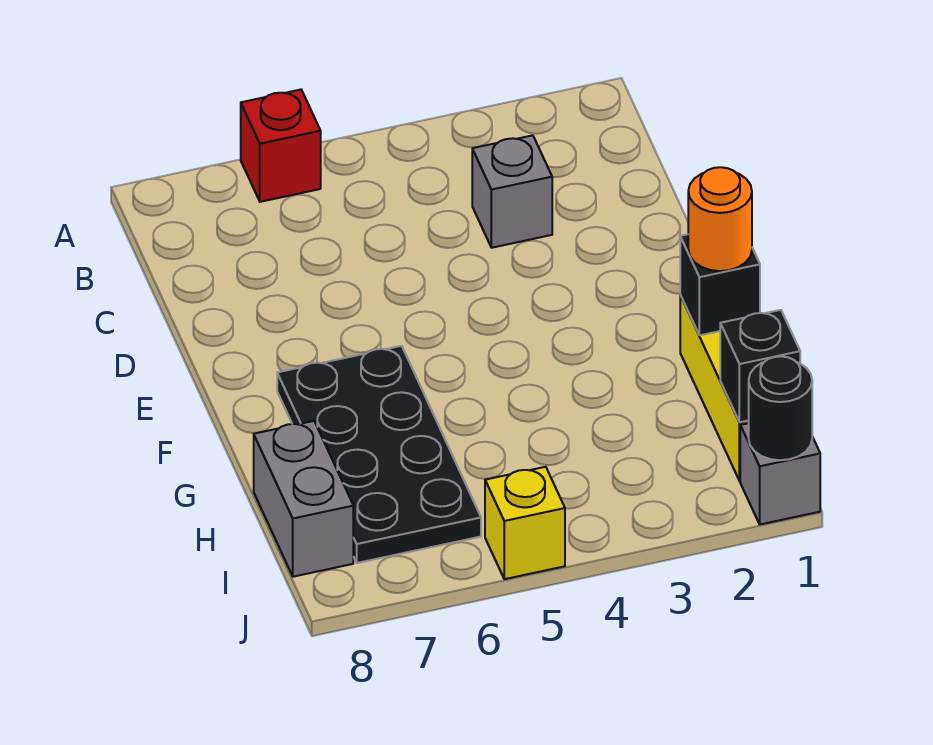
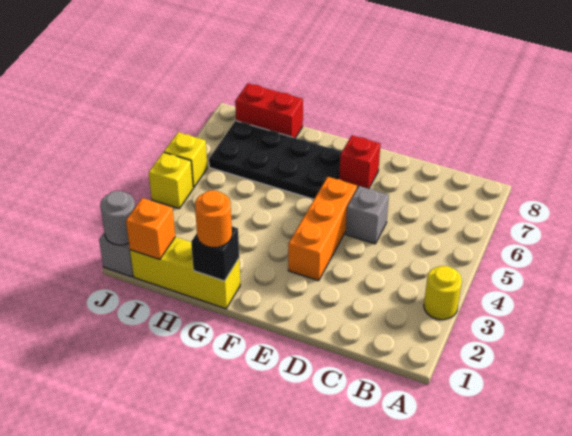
none -> yellow 1x1 round brick [424,266,462,320]
red 1x1 brick [241,90,321,202] -> red 1x1 brick moved to [339,135,380,189]
grey 1x1 brick [472,135,552,248] -> grey 1x1 brick moved to [346,186,389,244]
none -> orange 1x3 brick [288,177,357,281]
grey 1x2 brick [254,421,353,577] -> red 1x2 brick [235,83,303,138]
black 1x1 brick [720,310,800,422] -> orange 1x1 brick [126,198,175,260]
black 1x1 round brick [749,356,812,460] -> grey 1x1 round brick [100,191,135,245]
none -> yellow 1x1 brick [149,152,193,209]

